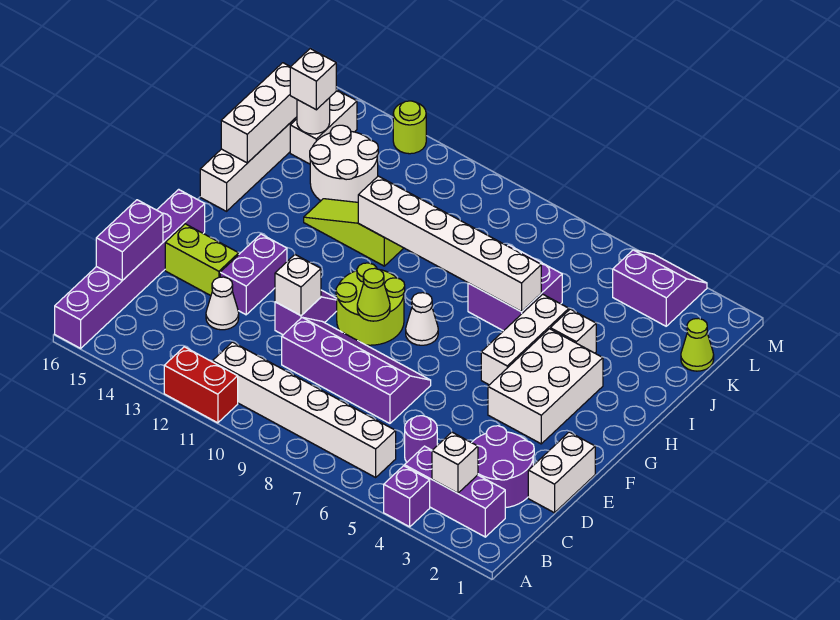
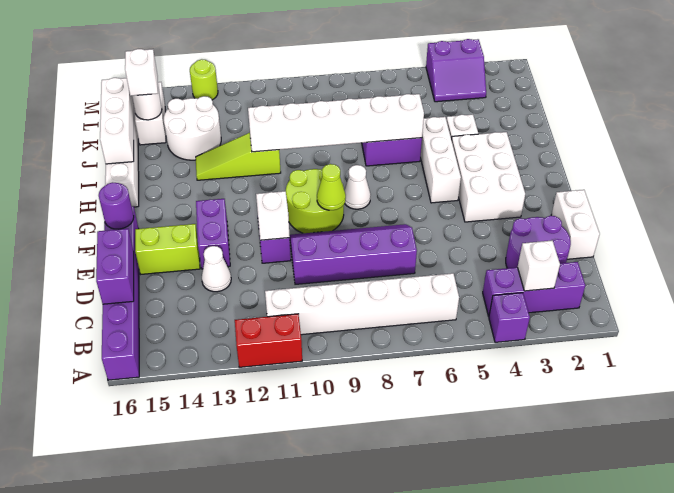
purple 1x1 round brick [405,416,437,462] -> purple 1x1 round brick moved to [99,182,134,229]
lime 1x1 cone [681,318,714,371] -> none
purple 2x2 slope [613,250,707,326] -> purple 2x2 slope turned to [426,39,486,102]

